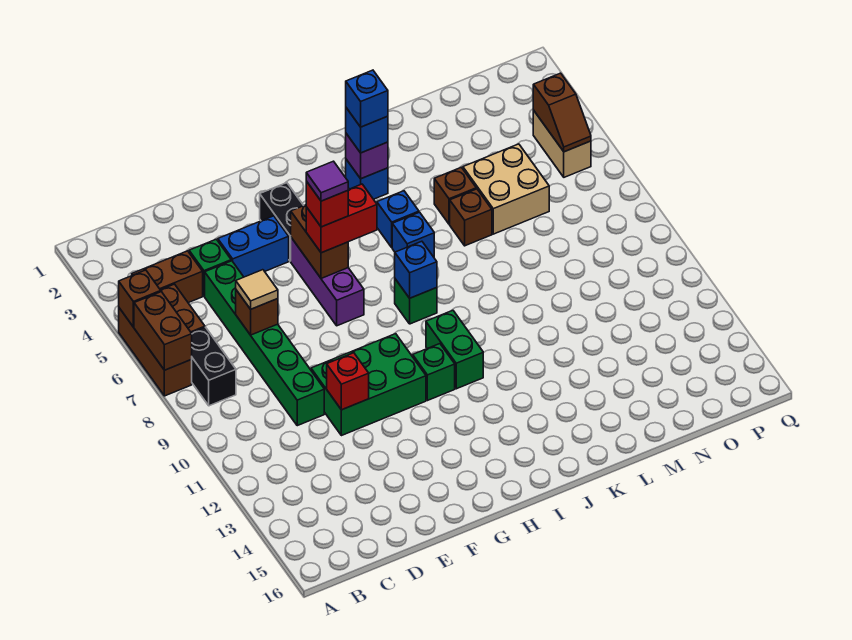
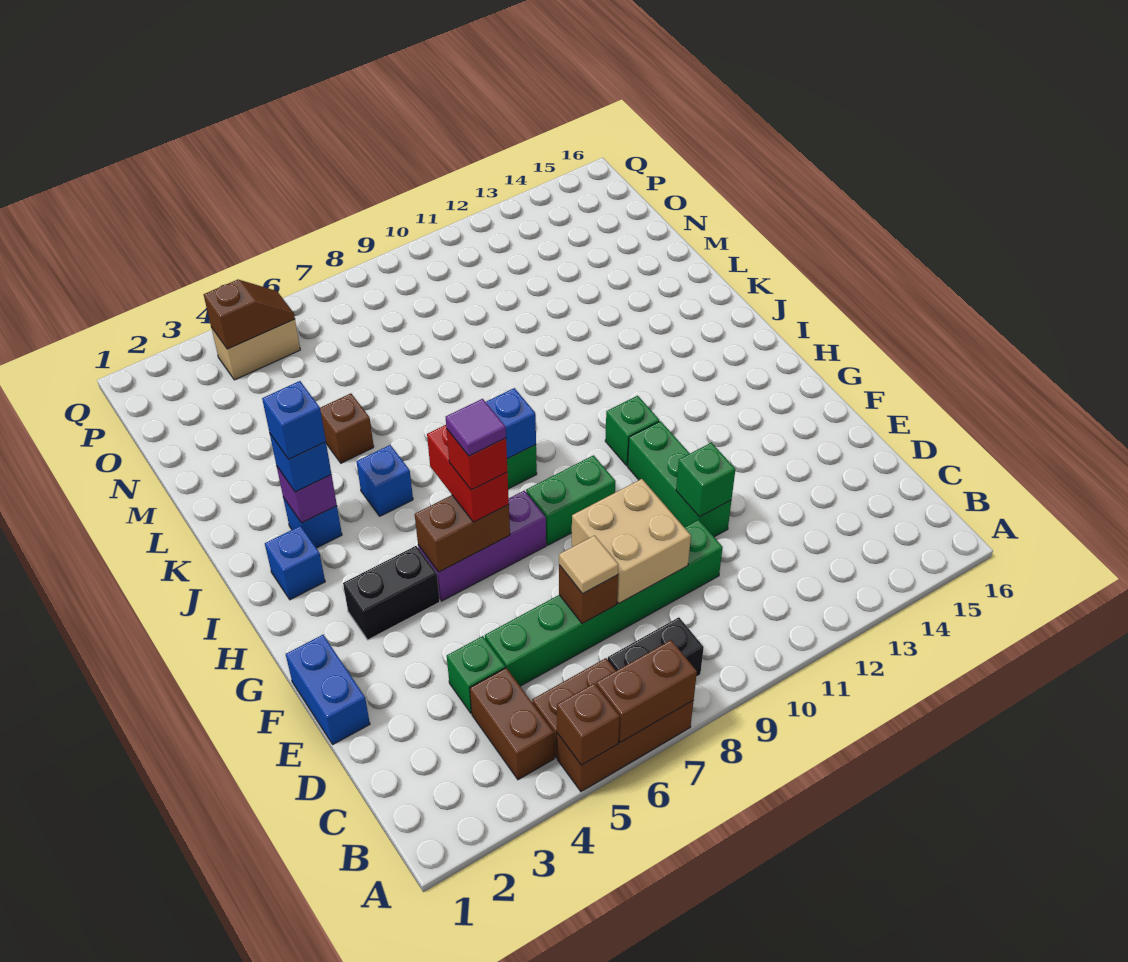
blue 1x2 brick [218,216,289,277] -> blue 1x2 brick moved to [286,635,370,744]
green 2x3 brick [311,334,426,436] -> green 1x3 brick [628,421,731,537]
red 1x1 brick [327,353,369,410] -> green 1x1 brick [676,443,735,517]
green 1x2 brick [426,310,483,389] -> green 1x2 brick moved to [526,455,615,545]
blue 1x1 brick [392,212,434,257] -> blue 1x1 brick moved to [265,526,325,600]
brown 1x1 brick [450,189,492,246] -> none
tan 2x2 brick [463,144,549,234] -> tan 2x2 brick moved to [572,479,691,604]

